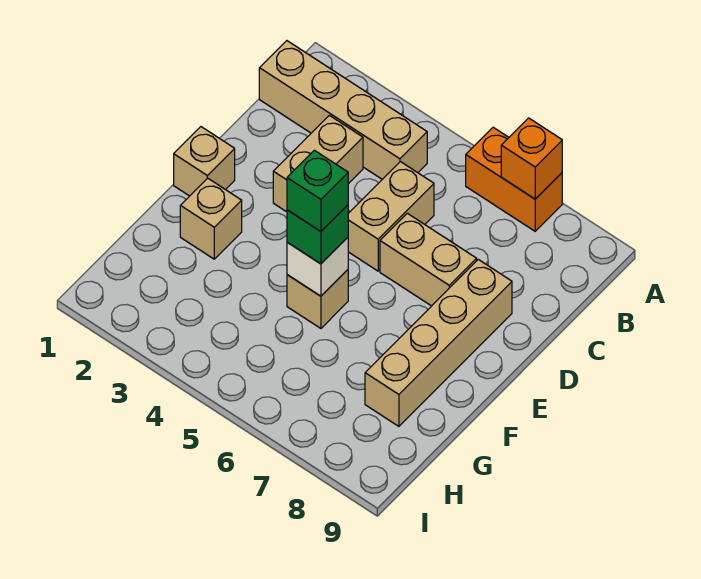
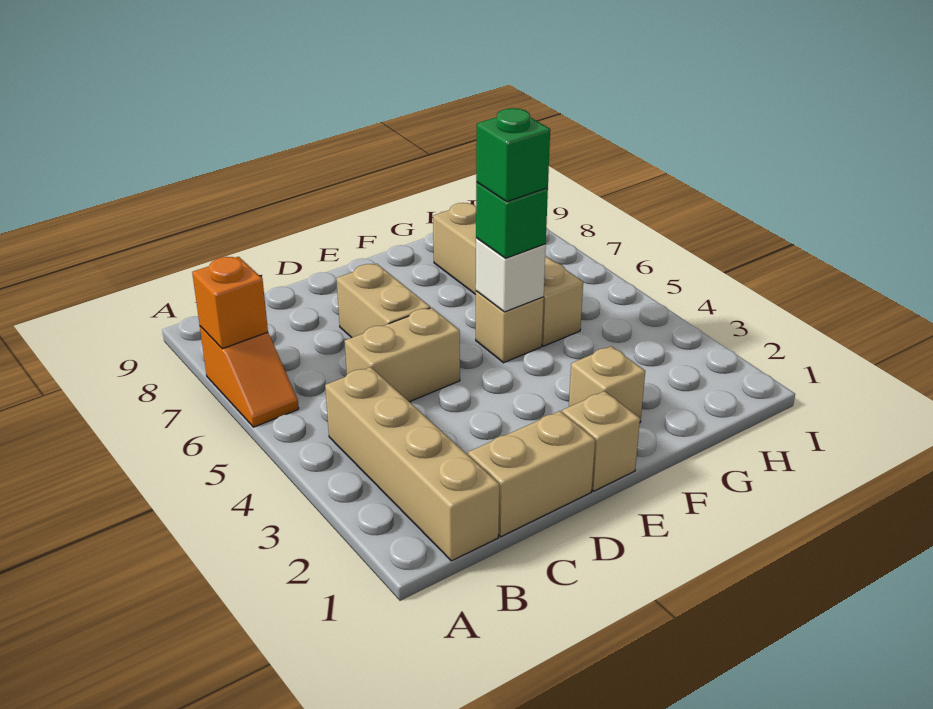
orange 1x2 brick [466,127,562,231] -> orange 1x2 slope [200,326,299,427]
tan 1x2 brick [273,115,363,212] -> tan 1x2 brick moved to [468,411,595,537]
tan 1x4 brick [365,260,512,426] -> tan 1x4 brick turned to [433,203,583,346]

